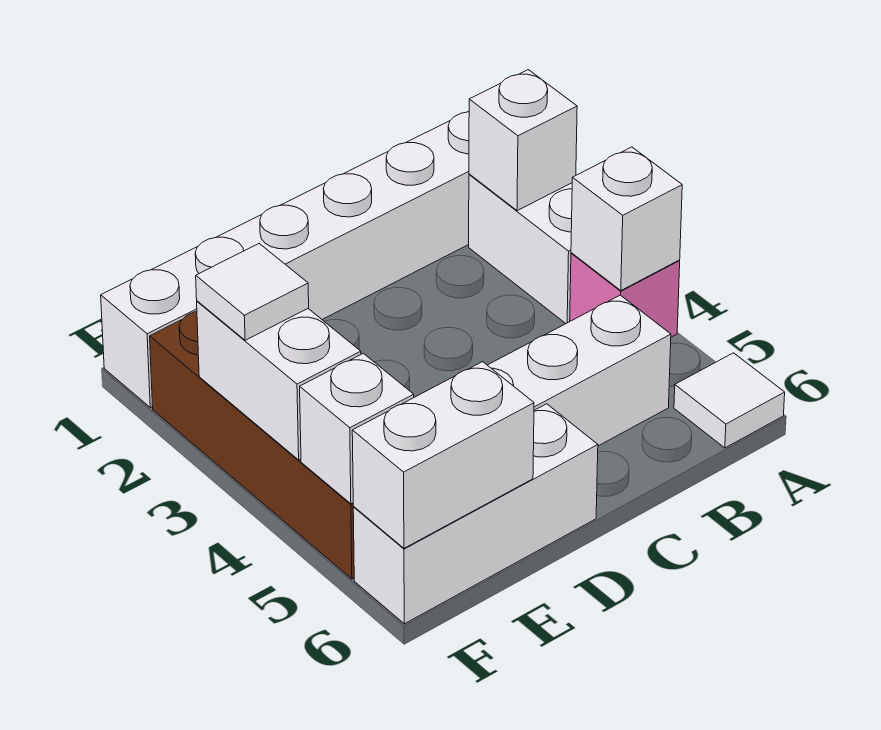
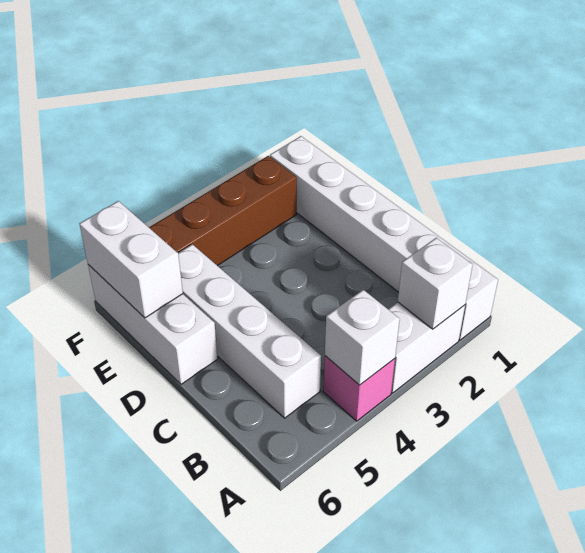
white 1x1 tile [674,353,785,448] -> none
white 1x2 brick [197,301,361,460] -> none
white 1x1 tile [196,244,309,340] -> none
white 1x1 brick [300,353,414,504] -> none

